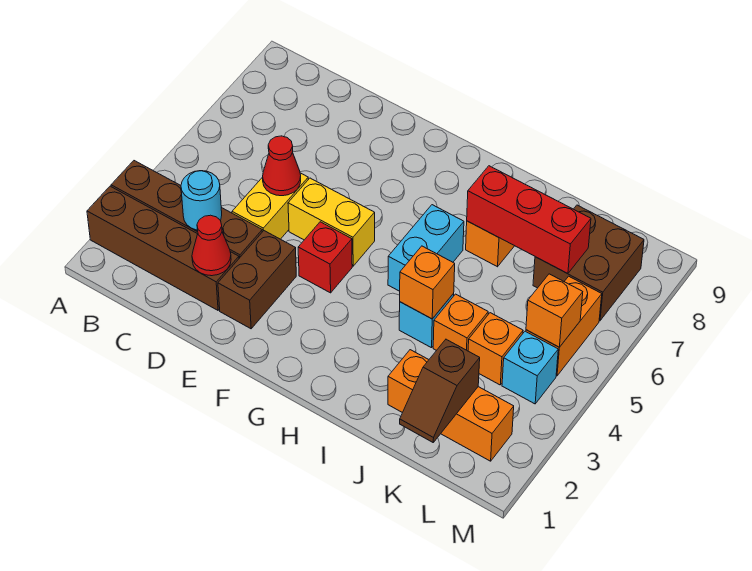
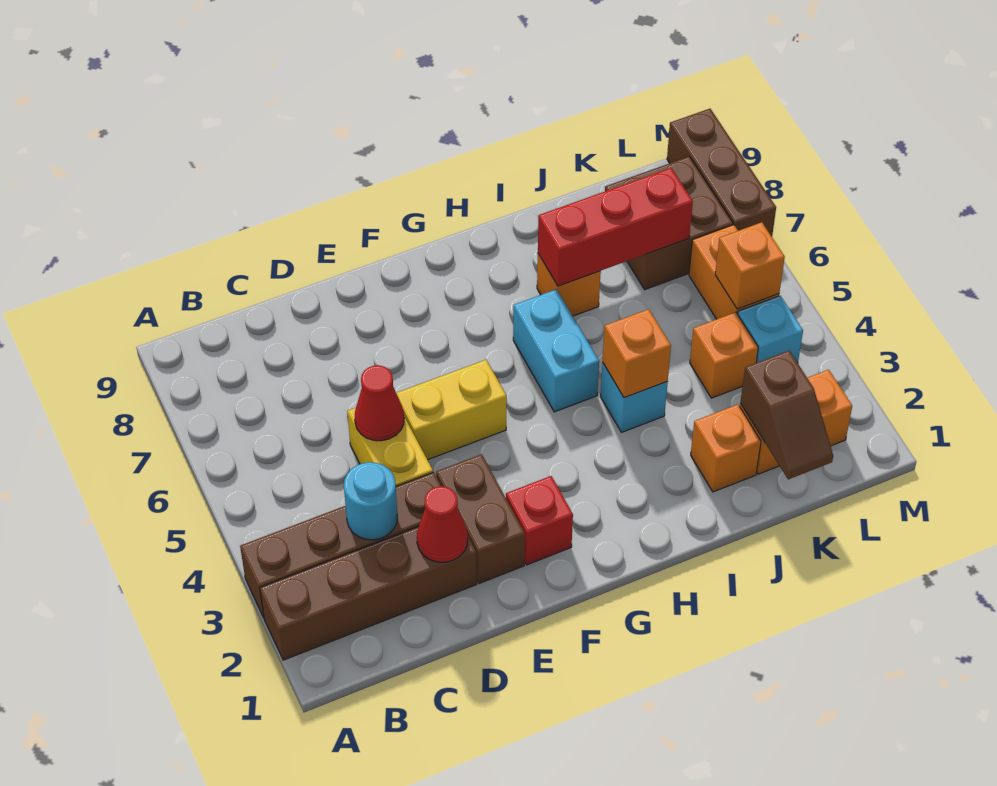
red 1x1 brick [298,222,352,293] -> red 1x1 brick moved to [506,476,573,565]
orange 1x1 brick [433,294,488,351] -> none
none -> brown 1x3 brick [667,109,776,236]

